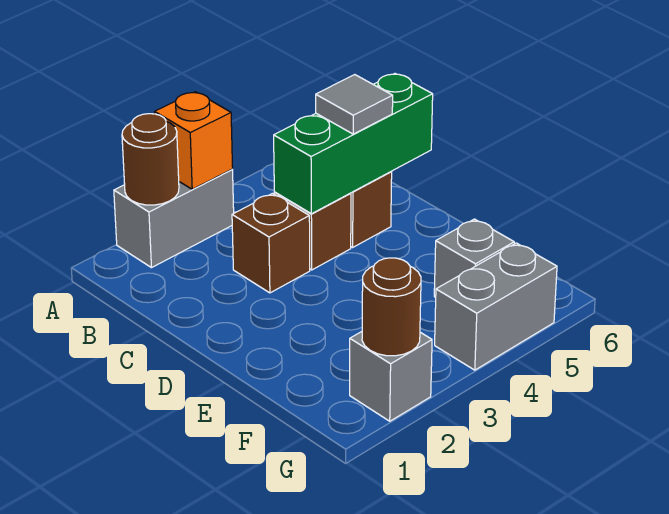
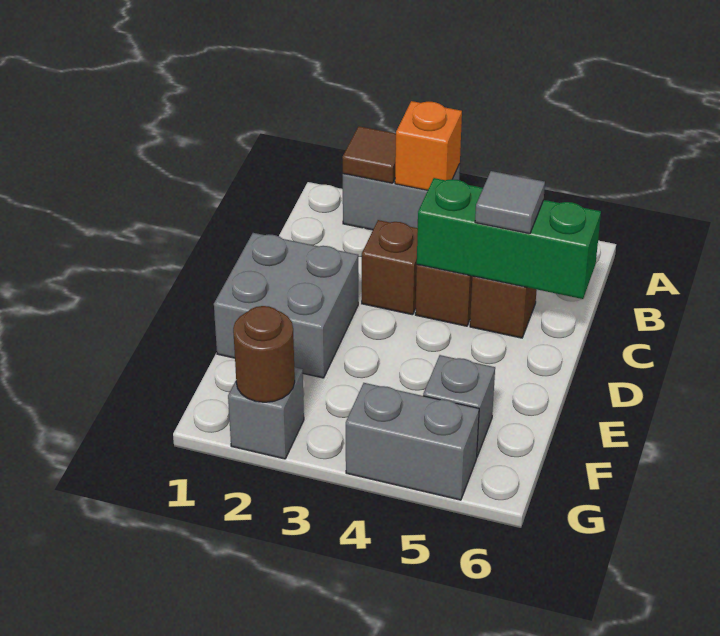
brown 1x1 round brick [122,114,179,205] -> brown 1x1 tile [342,126,396,183]
none -> grey 2x2 brick [214,233,358,378]

